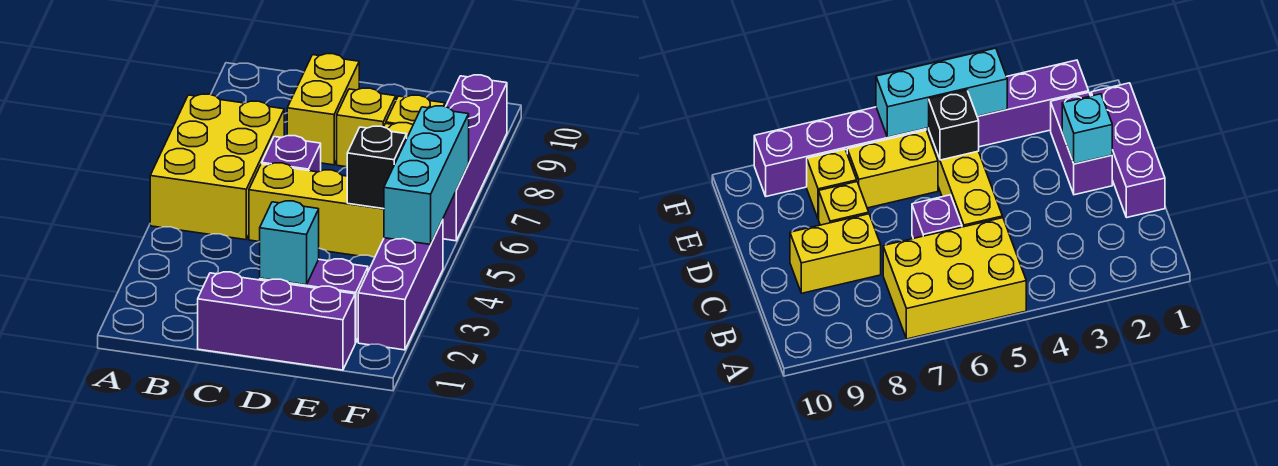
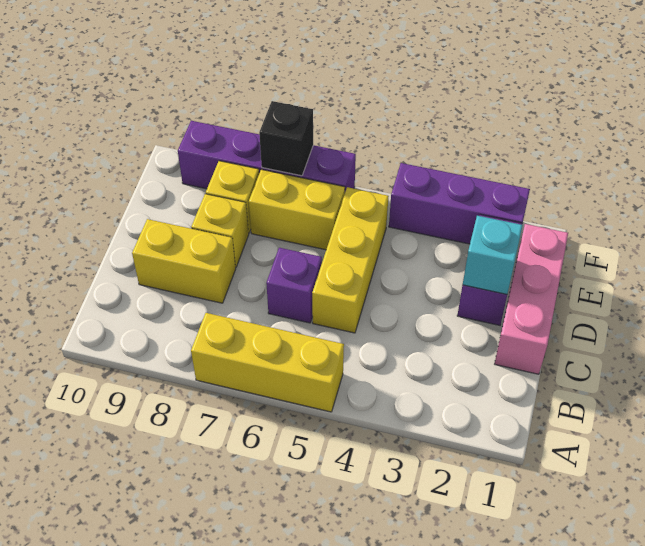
yellow 2x3 brick [150,94,284,240] -> yellow 1x3 brick [191,313,344,412]
purple 1x3 brick [198,272,355,370] -> pink 1x3 brick [495,224,568,374]
black 1x1 brick [347,126,407,209] -> black 1x1 brick moved to [259,101,313,176]
cyan 1x3 brick [384,106,469,244] -> none

